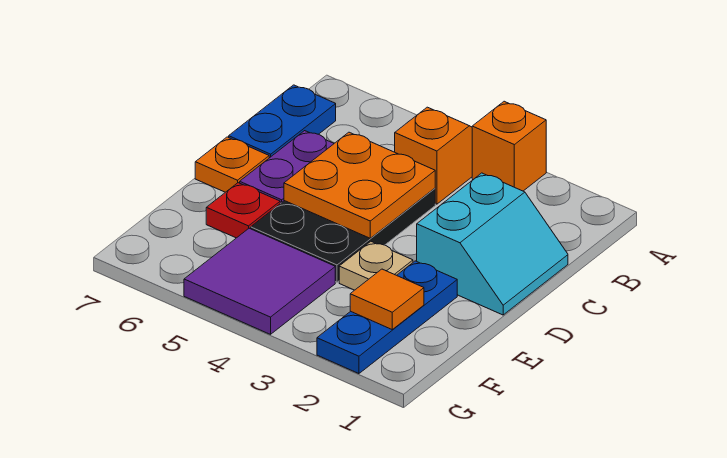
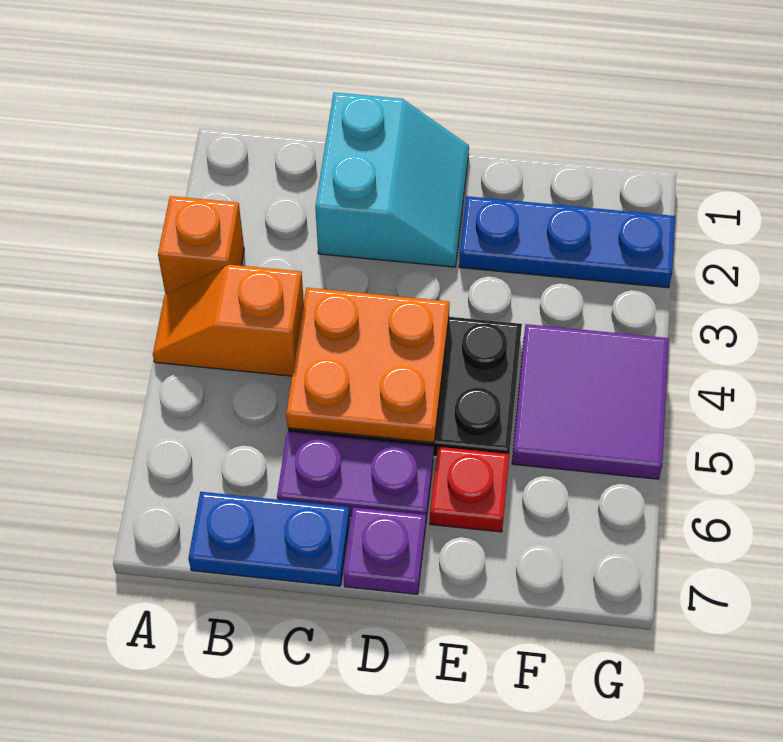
cyan 2x2 slope [417,173,568,315] -> cyan 2x2 slope turned to [315,92,469,267]
orange 1x1 plate [195,137,269,192] -> purple 1x1 plate [344,507,426,594]
tan 1x1 plate [339,242,413,290] -> none
orange 1x1 tile [350,269,424,329] -> none

